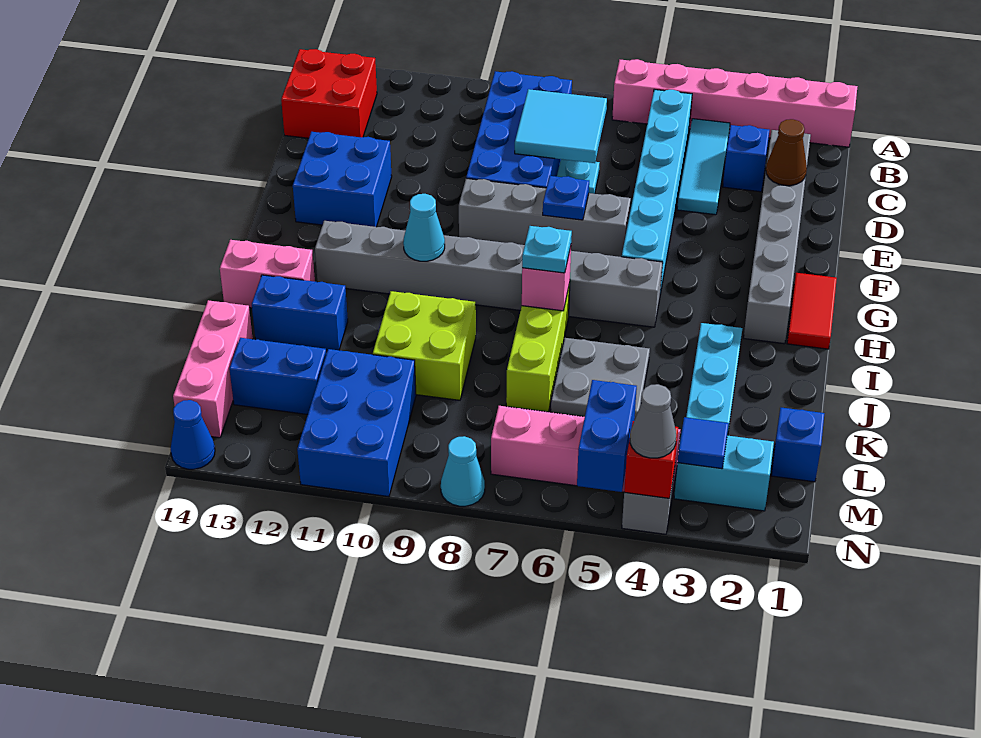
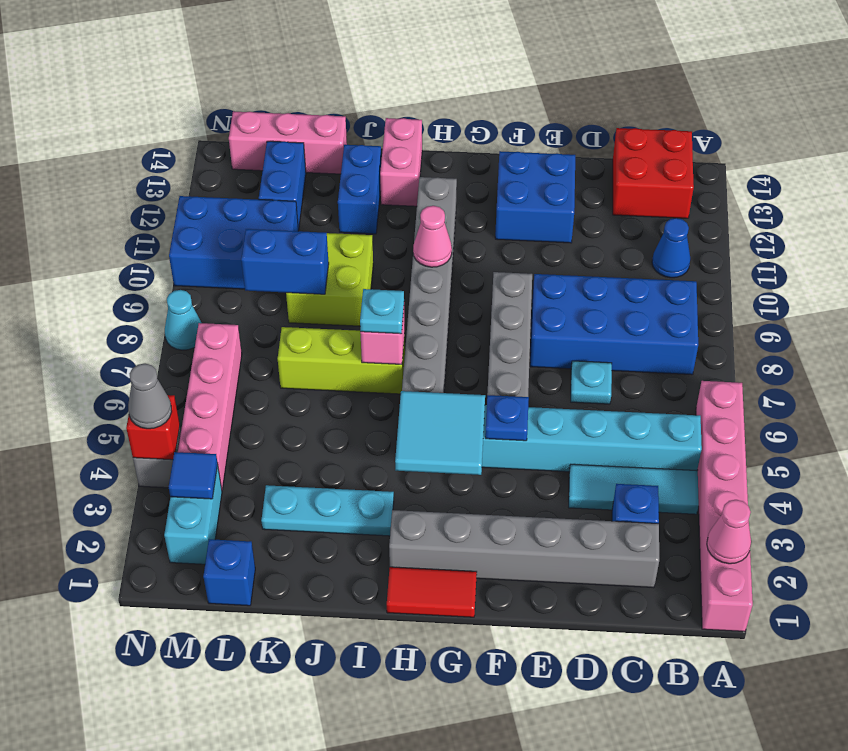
none -> pink 1x1 cone [707,500,751,564]
cyan 2x2 tile [515,89,607,163] -> cyan 2x2 tile moved to [395,391,485,475]
brown 1x1 cone [766,119,807,186] -> none
blue 1x1 plate [543,176,589,220] -> blue 1x1 plate moved to [485,395,529,441]
cyan 1x1 cone [403,194,445,261] -> pink 1x1 cone [413,206,452,267]
grey 2x2 plate [551,338,650,420] -> none
blue 1x2 brick [577,380,637,492] -> blue 1x2 brick moved to [241,229,329,294]
blue 1x1 cone [171,400,215,469] -> blue 1x1 cone moved to [652,218,690,278]

